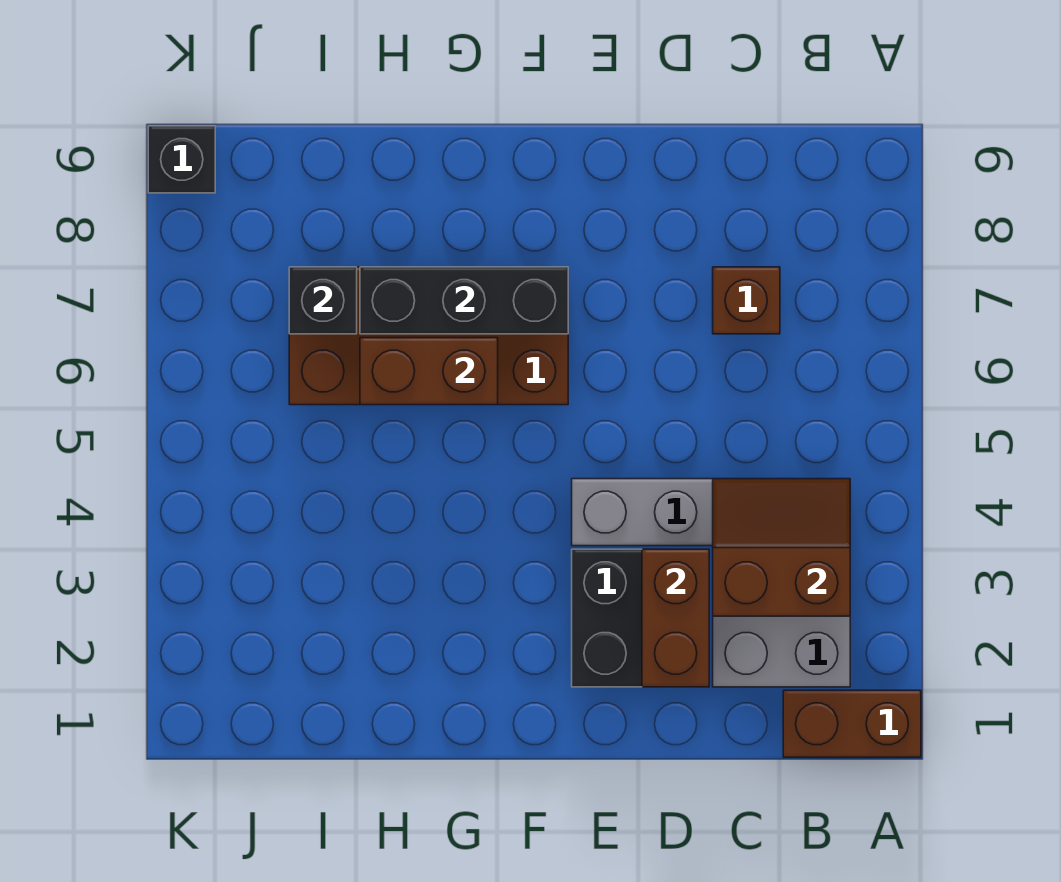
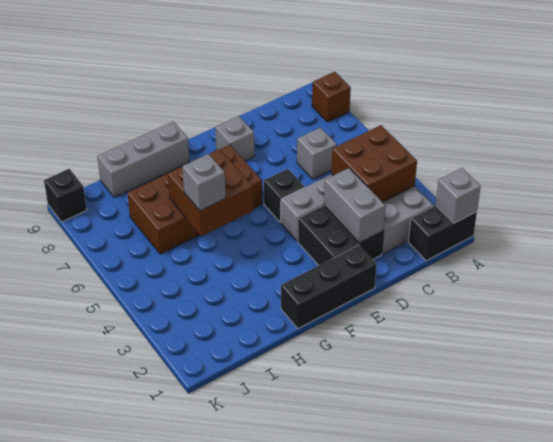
brown 1x2 brick [783,690,921,757] -> black 1x2 brick [408,205,477,261]
none -> grey 1x1 brick [436,168,481,223]
brown 2x2 slope [713,479,850,616] -> brown 2x2 brick [331,125,417,202]
none -> grey 1x1 brick [297,127,337,179]
brown 1x1 brick [713,267,780,334] -> brown 1x1 brick moved to [312,72,351,122]
brown 1x2 brick [642,549,709,687] -> grey 1x2 brick [324,168,385,243]
none -> grey 1x1 brick [215,116,254,161]
black 1x3 brick [360,267,568,334] -> black 1x3 brick moved to [281,245,377,329]
brown 1x2 brick [360,338,498,405] -> brown 2x2 brick [168,149,253,236]
none -> grey 1x3 brick [97,122,189,197]
none -> grey 1x1 brick [182,154,226,211]
black 1x1 brick [289,267,357,334] -> black 1x1 brick moved to [264,169,304,222]

